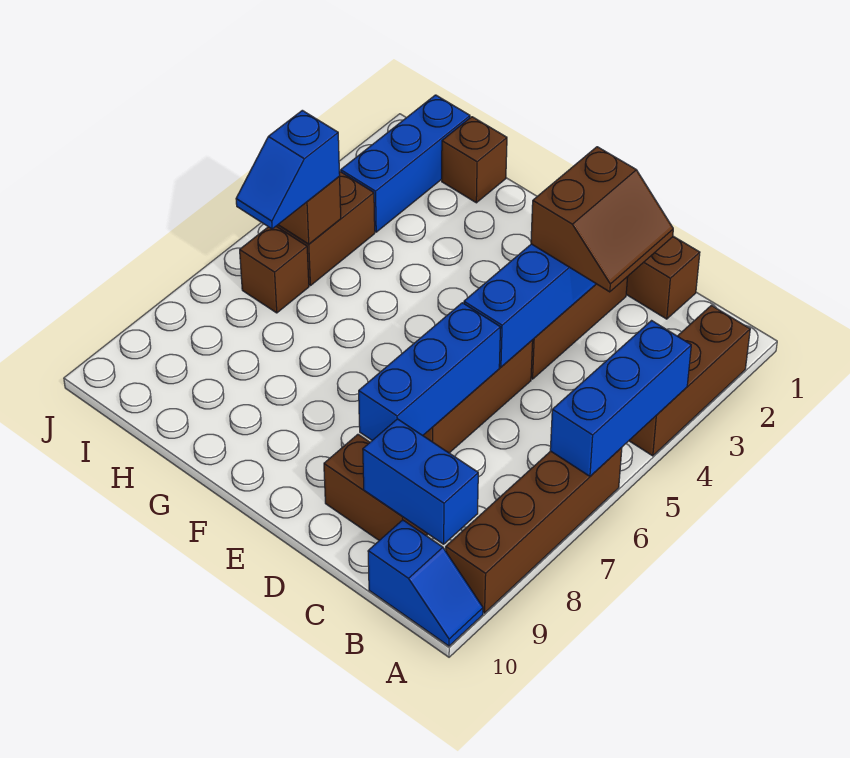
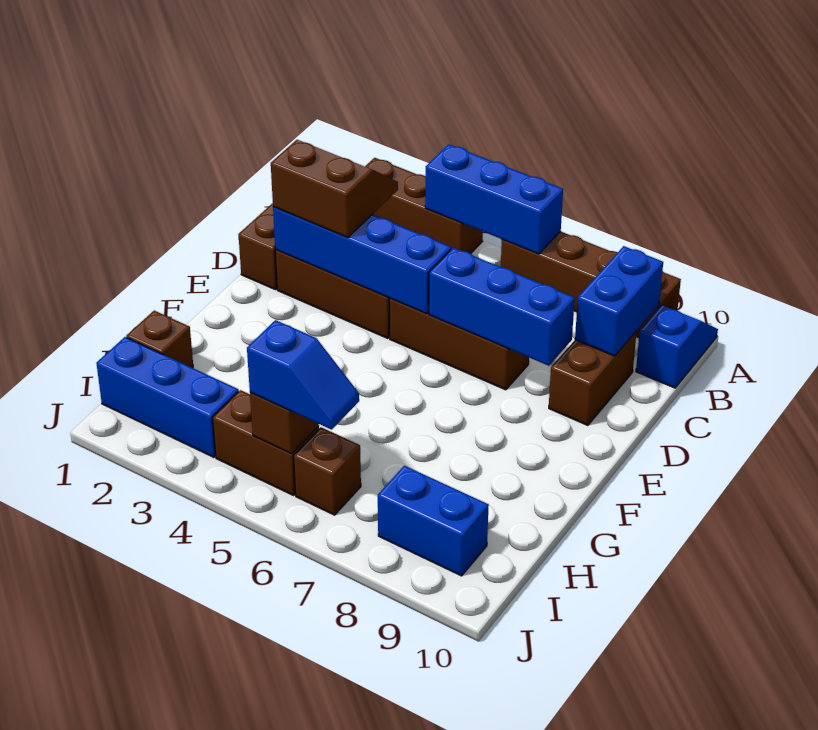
none -> blue 1x2 brick [378,466,489,576]

